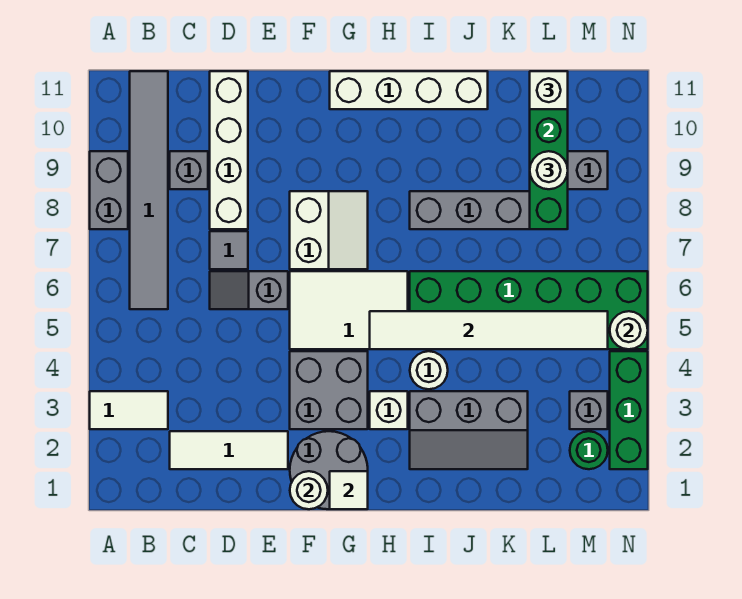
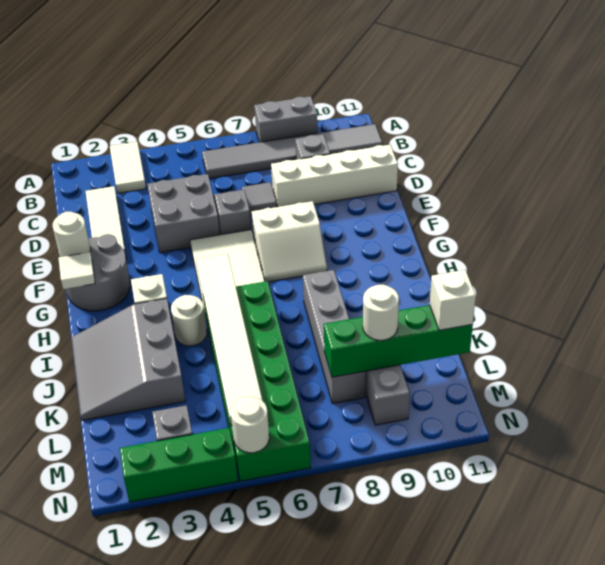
grey 2x2 brick [290,351,368,429] -> grey 2x2 brick moved to [148,174,220,253]
white 1x4 brick [330,71,488,109] -> none
grey 2x3 slope [410,391,528,469] -> grey 3x3 slope [71,298,185,420]
green 1x1 round brick [570,431,608,469] -> none

